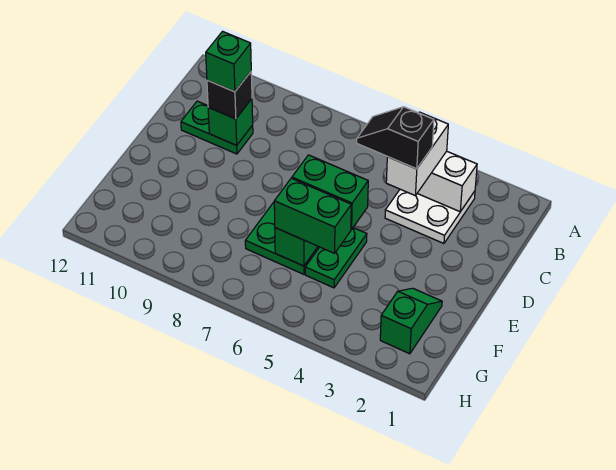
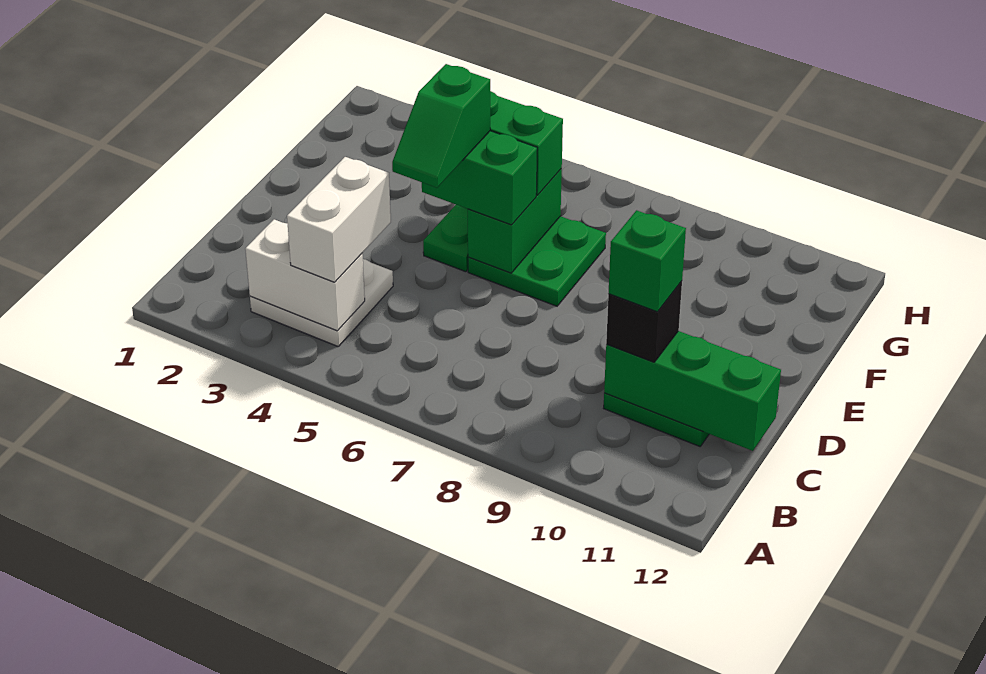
black 1x2 slope [357,107,434,169] -> none
green 1x1 brick [208,99,253,145] -> green 1x3 brick [604,331,781,451]
green 1x2 slope [380,288,442,354] -> green 1x2 slope moved to [392,64,490,188]

